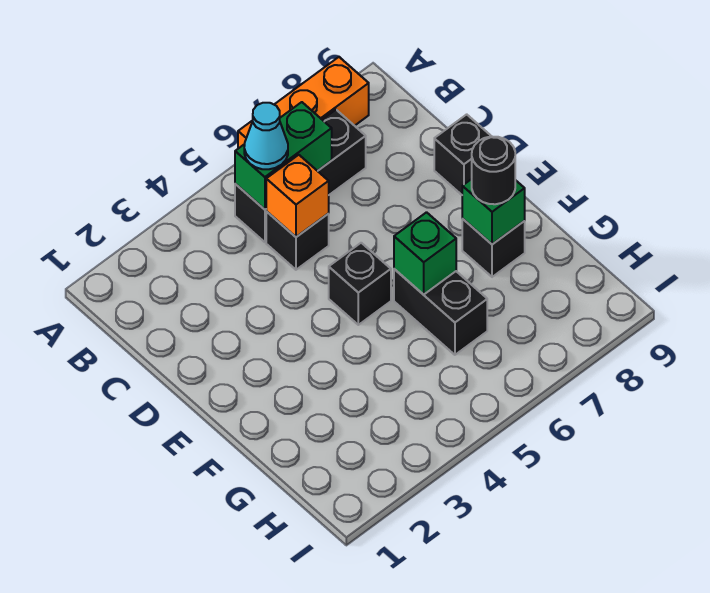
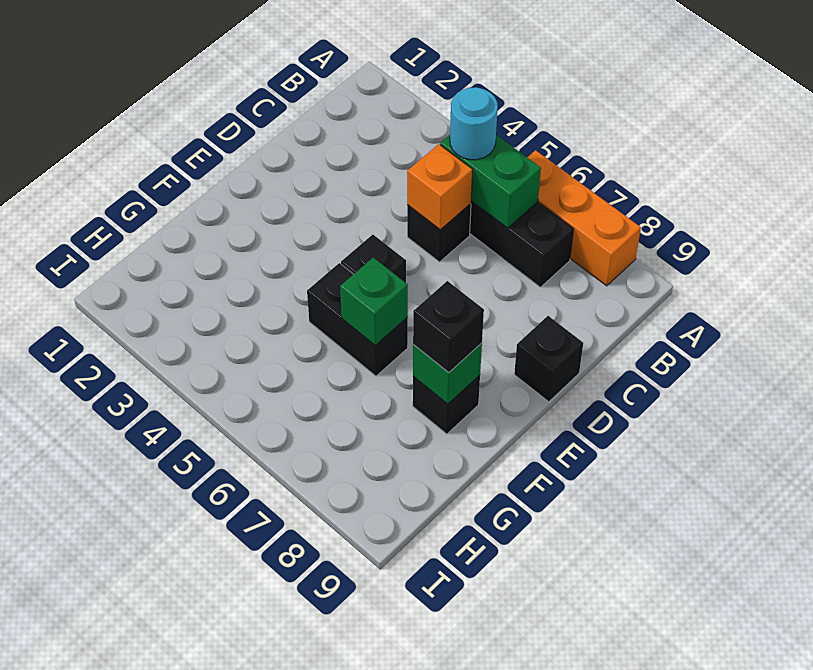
cyan 1x1 cone [244,103,288,169] -> cyan 1x1 round brick [450,87,498,160]
black 1x2 brick [394,269,487,355] -> black 1x2 brick turned to [307,263,408,376]
black 1x1 round brick [472,136,515,204] -> black 1x1 brick [413,281,484,373]

